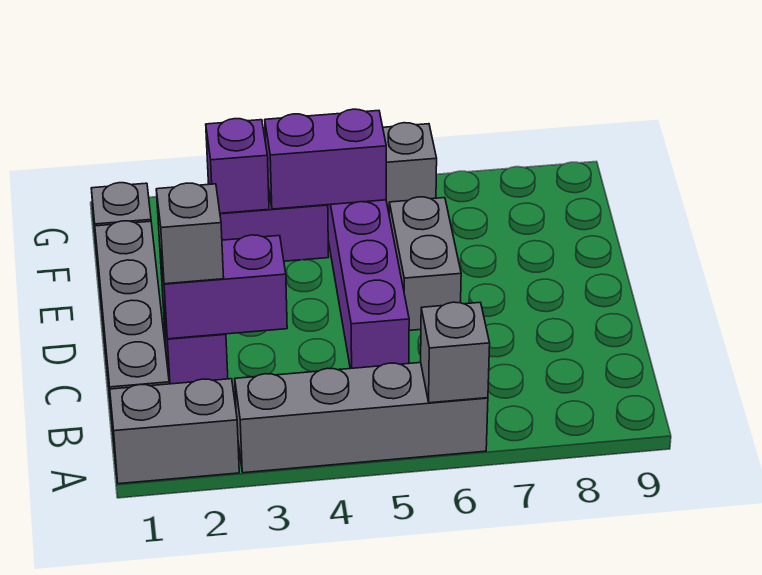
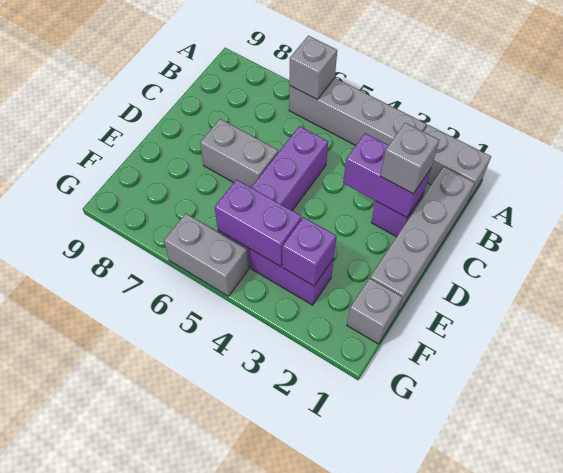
grey 1x2 brick [389,197,461,330] -> grey 1x2 brick turned to [200,119,278,187]

